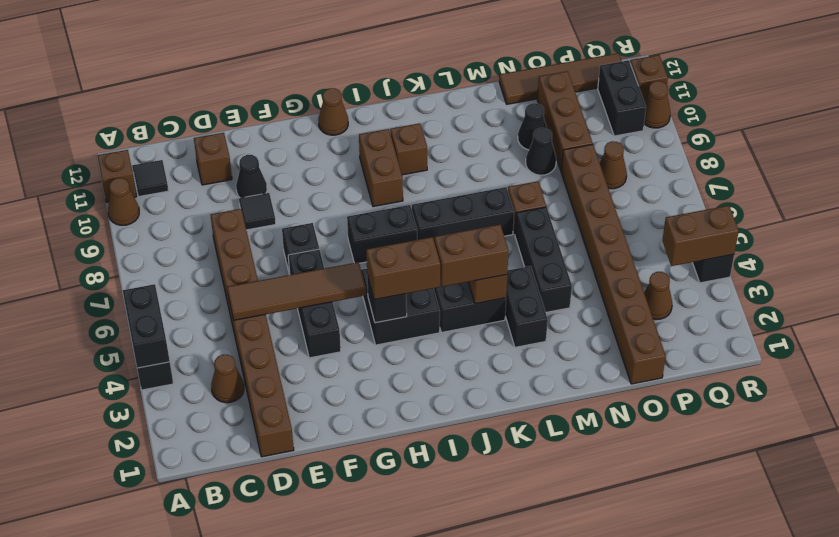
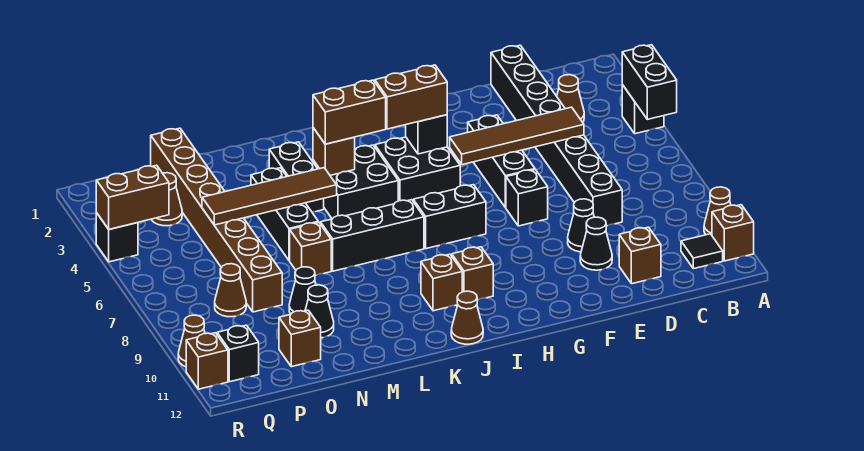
brown 1x8 brick [211,209,294,457] -> black 1x8 brick [491,45,622,226]
black 1x1 tile [239,193,276,230] -> black 1x1 cone [568,199,594,252]
brown 1x1 cone [318,88,348,135] -> brown 1x1 cone moved to [451,291,483,344]
brown 1x2 brick [359,129,403,207] -> brown 1x1 brick [452,247,493,300]
brown 1x4 tile [499,53,622,104] -> brown 1x4 tile moved to [202,168,337,225]
brown 1x3 brick [537,71,593,171] -> brown 1x1 brick [279,310,321,367]
black 1x2 brick [598,60,646,136] -> black 1x1 brick [217,325,259,382]

